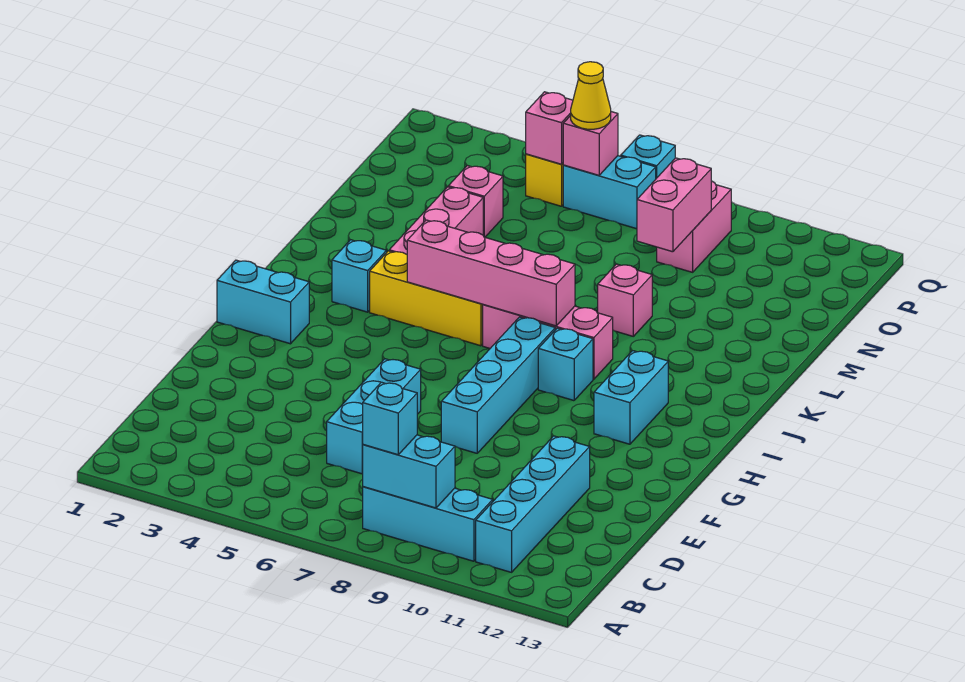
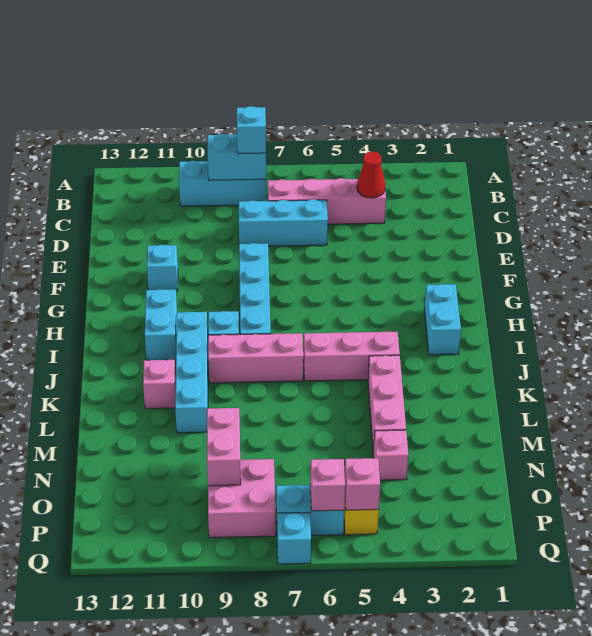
cyan 1x4 brick [476,436,590,572] -> cyan 1x4 brick moved to [175,312,208,433]
none -> red 1x1 cone [357,151,385,198]
cyan 1x3 brick [327,359,421,474] -> cyan 1x3 brick turned to [239,199,328,246]
cyan 1x2 brick [217,260,309,344] -> cyan 1x2 brick turned to [424,284,461,355]
cyan 1x1 brick [332,240,387,312] -> cyan 1x1 brick moved to [147,245,178,291]
yellow 1x3 brick [370,251,483,346] -> pink 1x3 brick [304,331,400,381]
pink 1x4 brick [407,220,575,326] -> pink 1x4 brick moved to [268,178,386,224]
pink 1x1 brick [598,264,652,336] -> pink 1x1 brick moved to [143,360,176,408]
pink 1x2 brick [657,181,731,272] -> pink 2x2 brick [208,459,276,538]
yellow 1x1 cone [571,62,611,129] -> none

